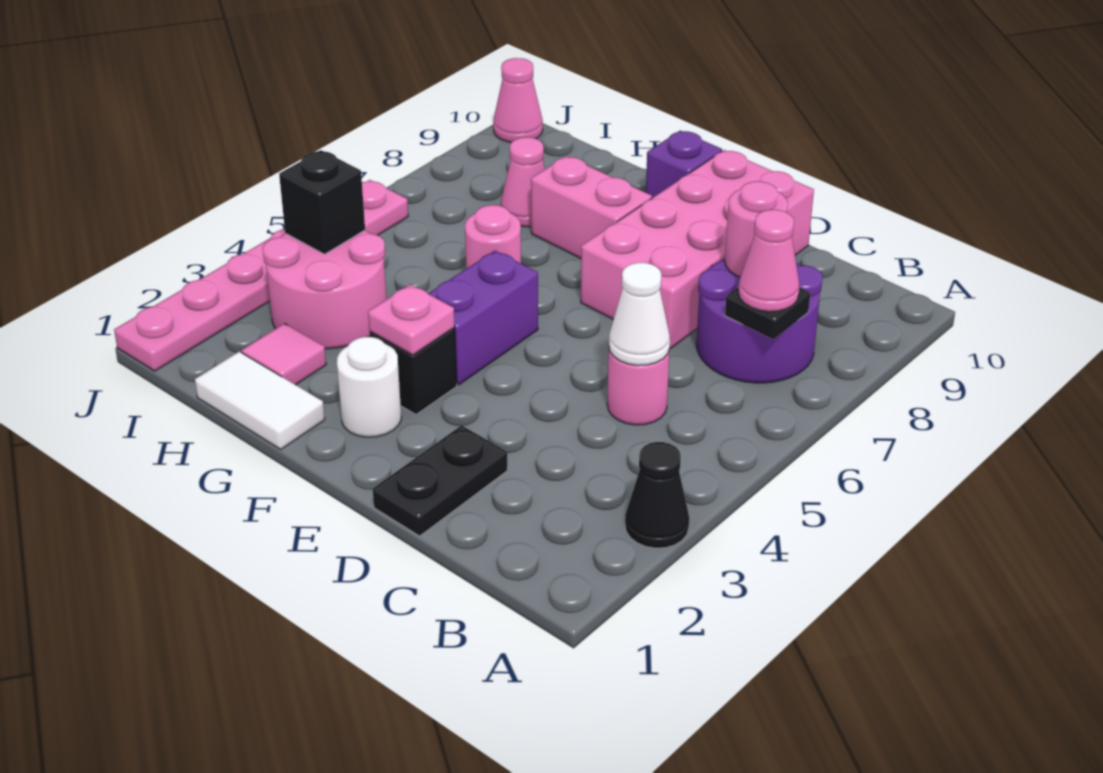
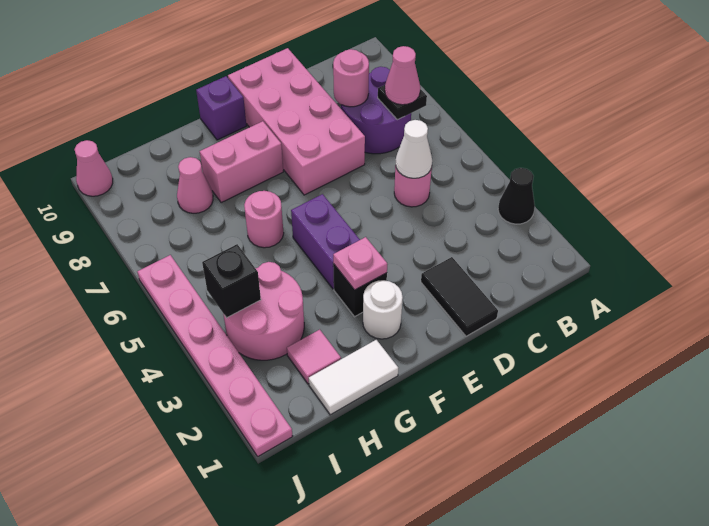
black 1x2 plate [373,425,507,536] -> black 1x2 tile [421,257,498,336]

